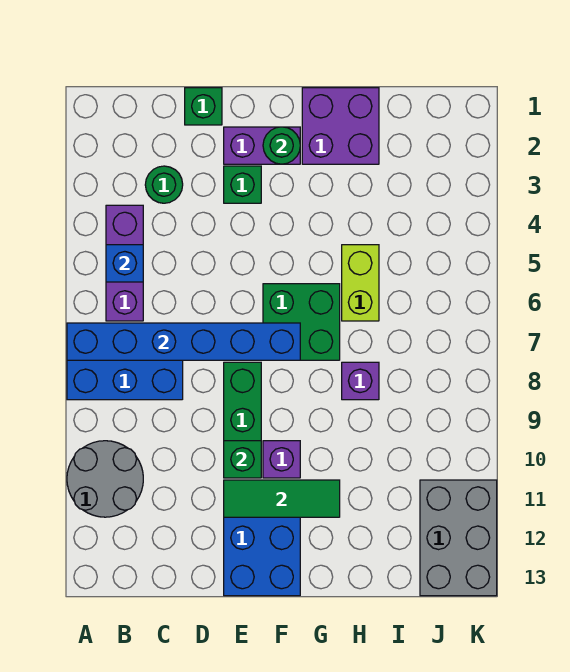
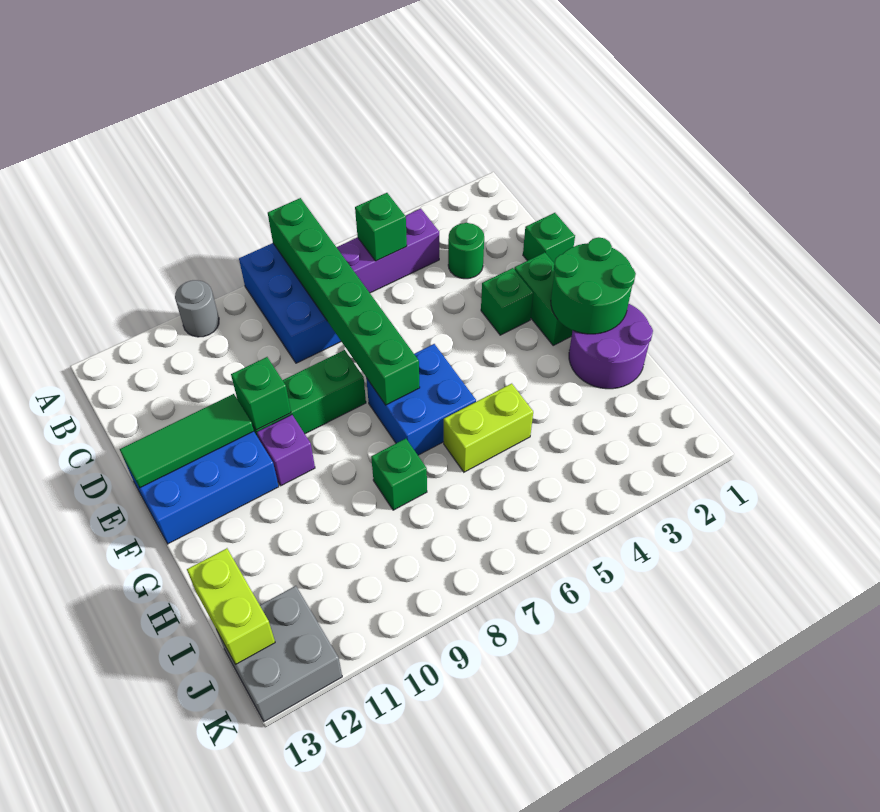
blue 1x6 brick [67,323,300,360] -> green 1x6 brick [268,198,420,405]
grey 2x2 round brick [67,441,143,517] -> grey 1x1 round brick [175,280,219,337]
blue 1x1 brick [106,245,143,282] -> green 1x1 brick [355,193,407,261]
purple 1x2 brick [224,127,300,164] -> green 1x2 brick [514,252,573,345]
green 1x3 tile [224,480,340,517] -> green 1x3 tile turned to [120,394,254,488]
green 1x1 round brick [263,127,300,164] -> green 2x2 round brick [551,237,636,334]
green 2x2 brick [263,284,340,360] -> blue 2x2 brick [366,344,476,455]
purple 2x2 brick [302,88,379,164] -> purple 2x2 round brick [569,304,653,389]
purple 1x1 brick [342,362,379,400] -> green 1x1 brick [371,439,427,510]
none -> lime 1x2 brick [187,548,275,665]
grey 2x3 brick [420,480,497,596] -> grey 2x2 brick [217,586,342,722]

